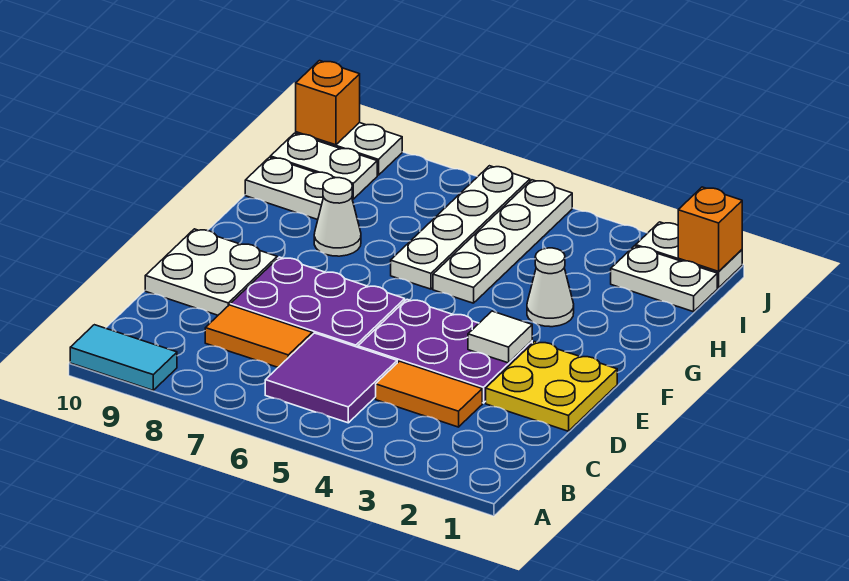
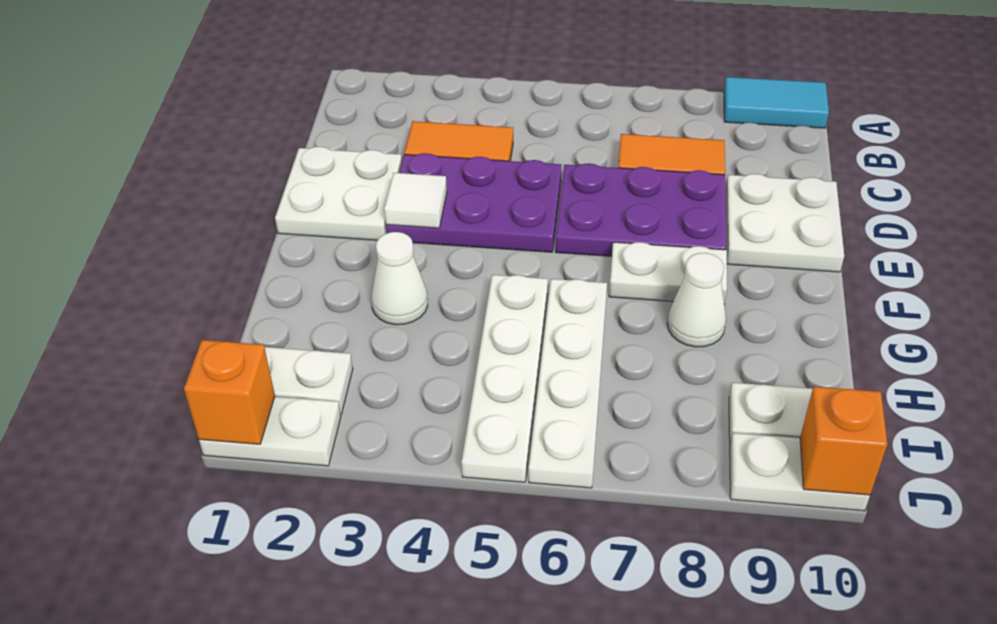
purple 2x2 tile [265,333,397,423] -> none
yellow 2x2 plate [486,342,617,431] -> white 2x2 plate [275,147,402,240]
white 1x2 plate [245,157,334,220] -> white 1x2 plate moved to [609,242,727,305]

